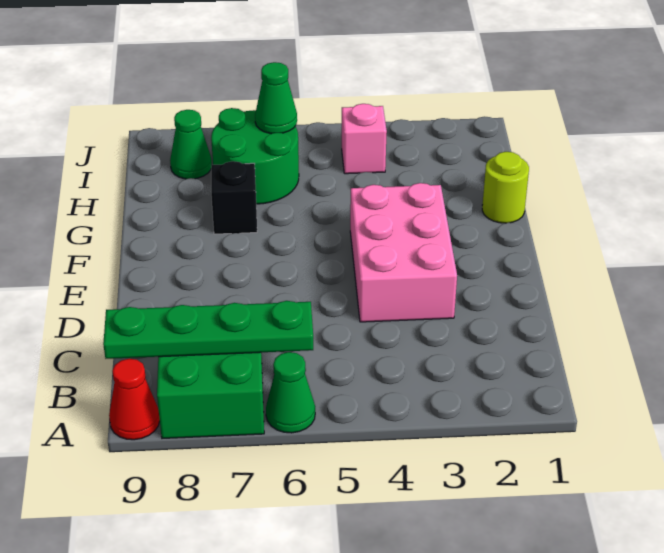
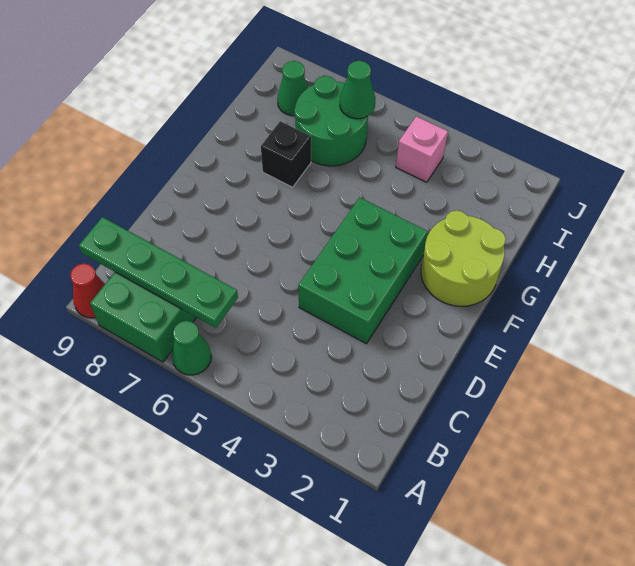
pink 2x3 brick [350,183,457,322] -> green 2x3 brick [298,197,428,344]
lime 1x1 round brick [482,152,529,223] -> lime 2x2 round brick [421,210,506,306]

